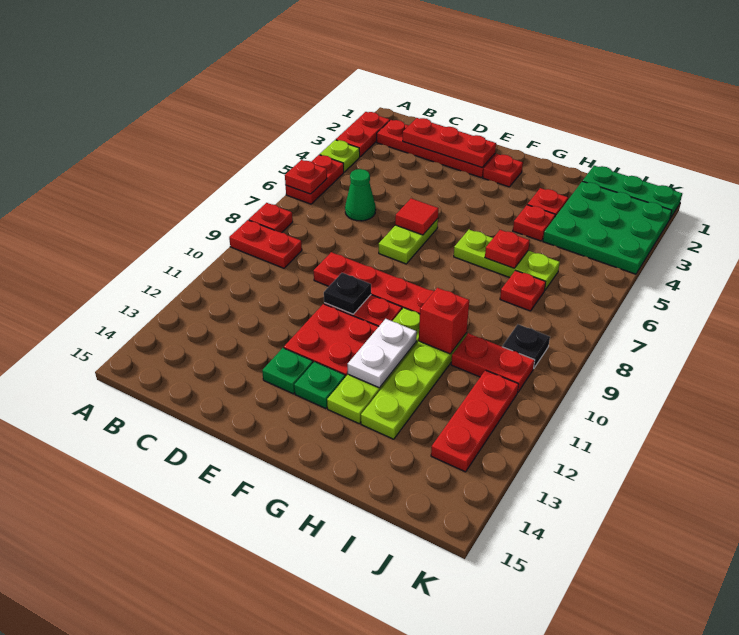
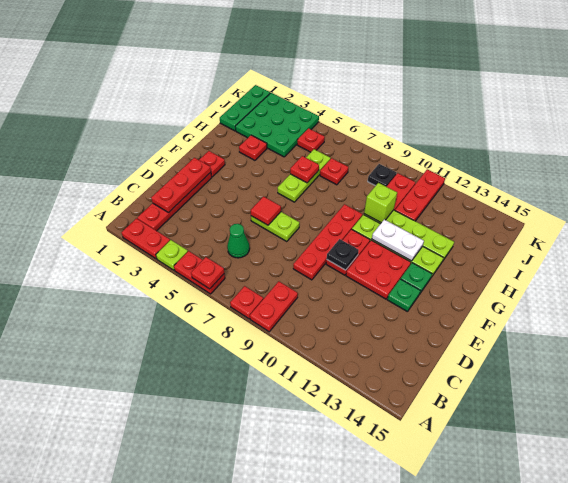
red 1x1 plate [513,205,555,241] -> red 1x1 plate moved to [297,128,325,152]
red 1x1 brick [419,288,469,354] -> lime 1x1 brick [364,183,397,223]
red 1x3 plate [431,370,519,472] -> red 1x3 plate turned to [395,169,445,221]

